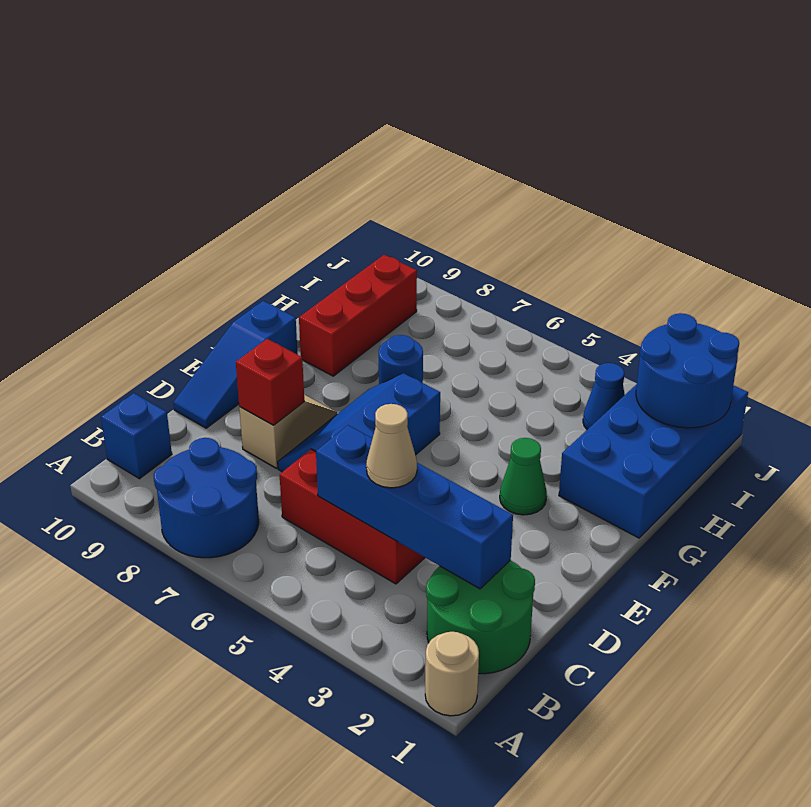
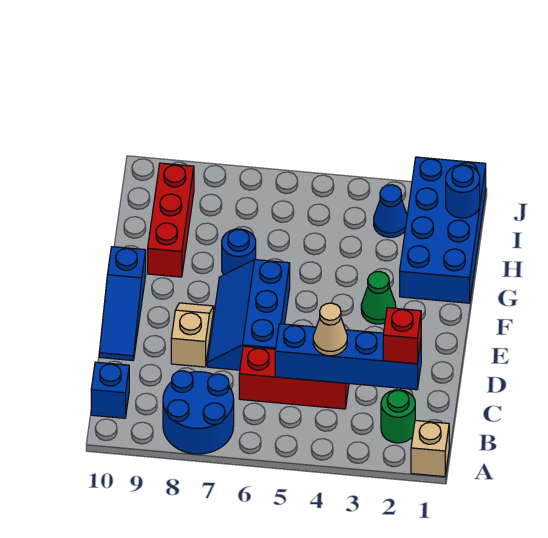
tan 1x1 round brick [425,632,479,716] -> tan 1x1 brick [411,420,449,477]
green 2x2 round brick [426,560,535,674] -> green 1x1 round brick [381,390,415,443]
red 1x1 brick [236,339,304,425] -> red 1x1 brick moved to [383,308,421,364]
blue 2x2 round brick [636,313,739,428] -> blue 1x1 round brick [446,165,480,218]

